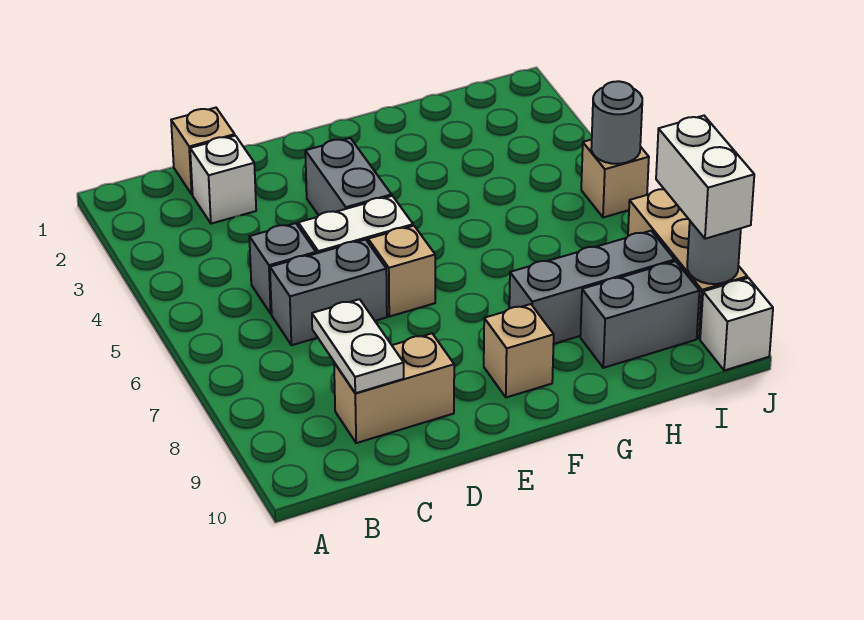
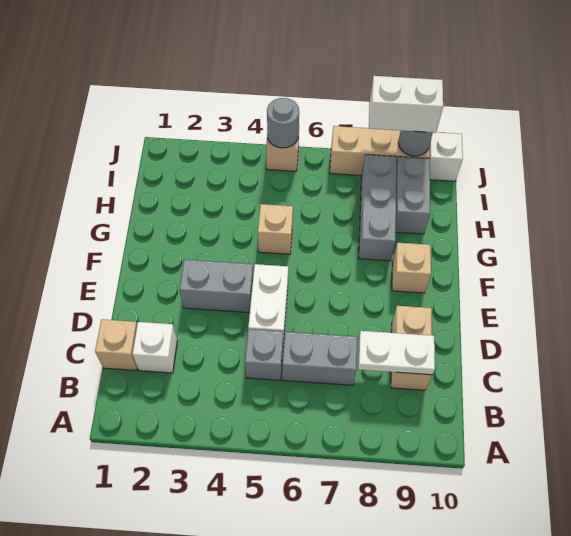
grey 1x2 brick [270,239,387,345] -> grey 1x2 brick turned to [282,332,357,385]
tan 1x1 brick [368,226,435,317] -> tan 1x1 brick moved to [258,204,293,254]

